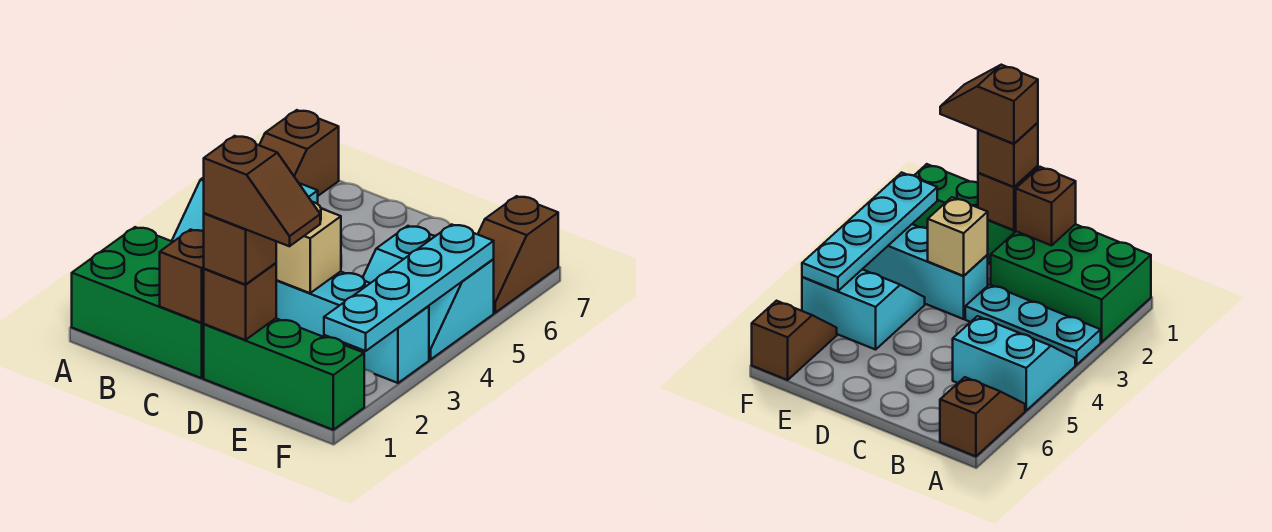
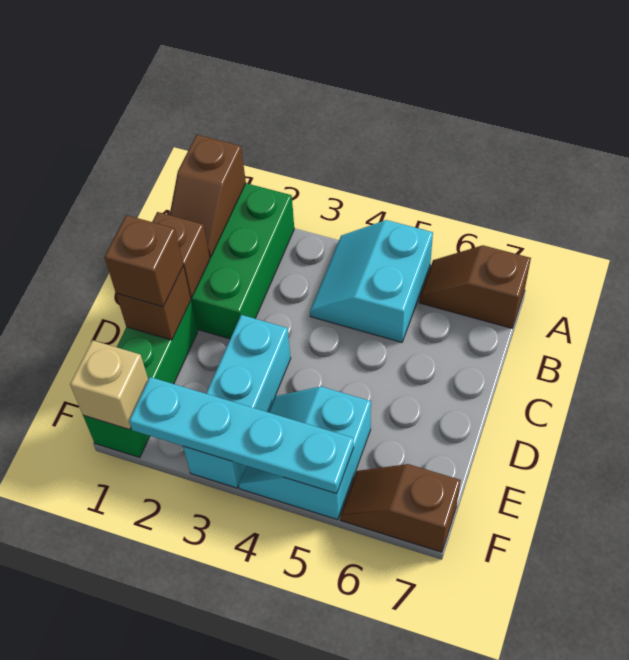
cyan 1x3 plate [965,284,1101,365] -> none
brown 1x2 slope [204,136,320,246] -> brown 1x2 slope moved to [170,135,246,257]
tan 1x1 brick [276,202,341,293] -> tan 1x1 brick moved to [70,340,148,430]

